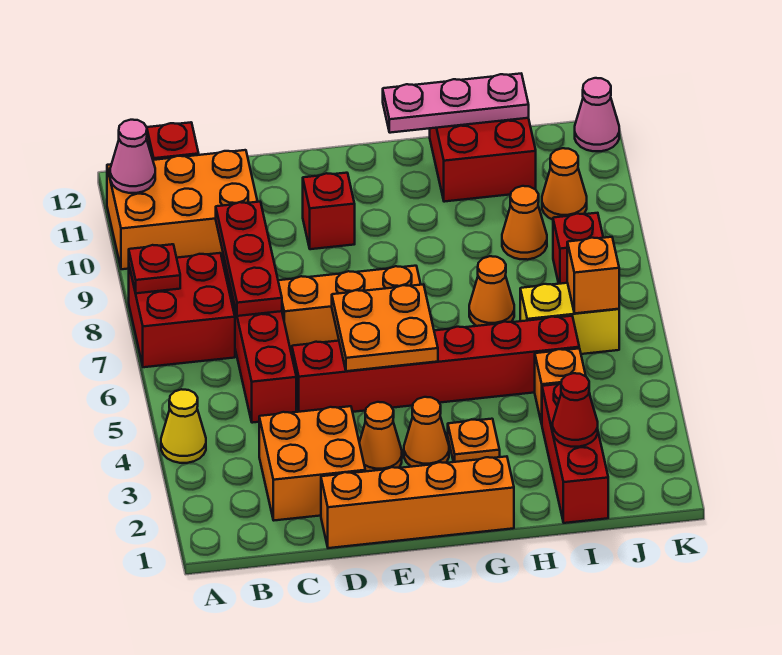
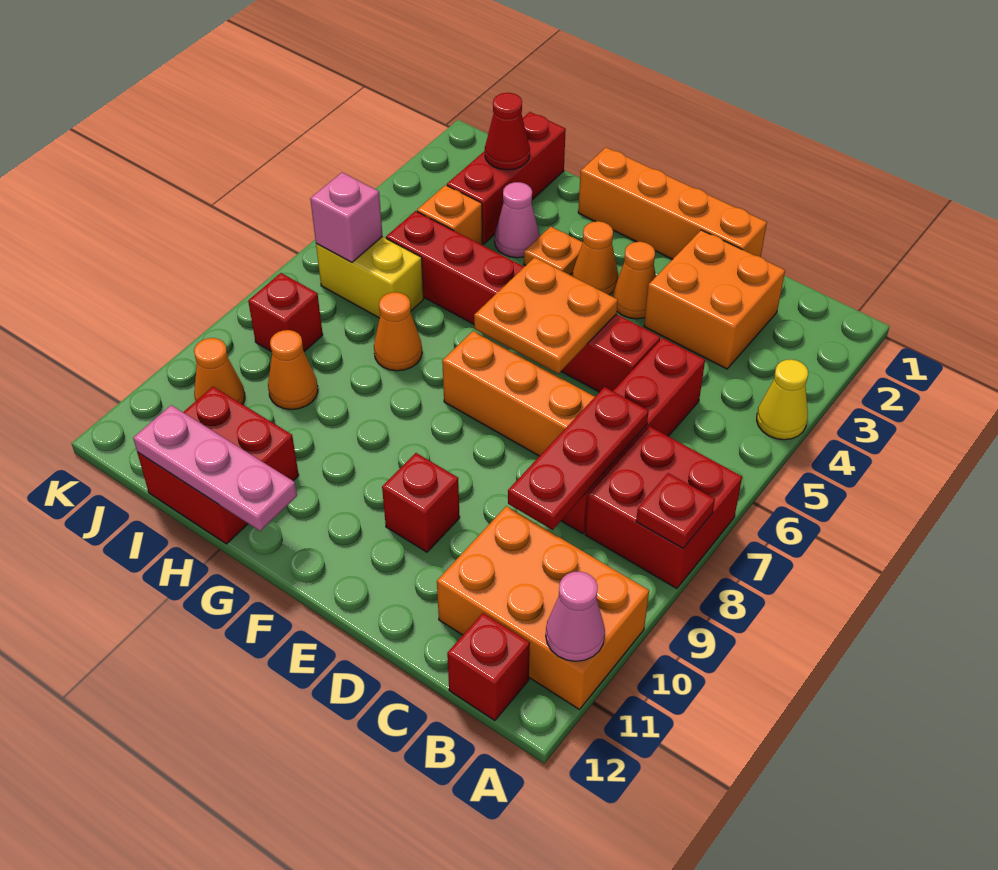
orange 1x1 brick [567,237,619,313] -> pink 1x1 brick [310,173,383,262]
pink 1x1 cone [575,78,619,151] -> pink 1x1 cone moved to [495,182,540,258]

